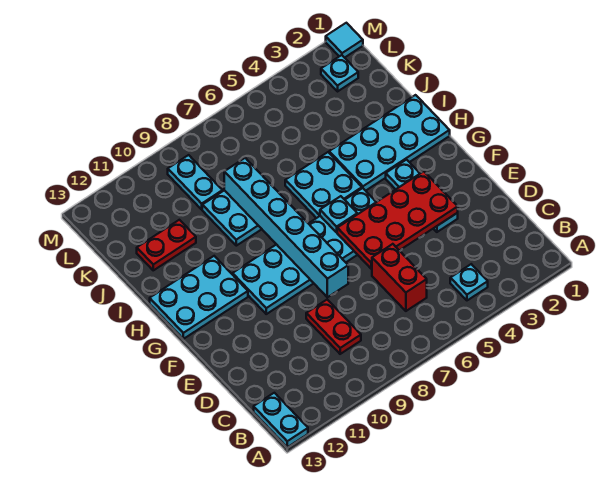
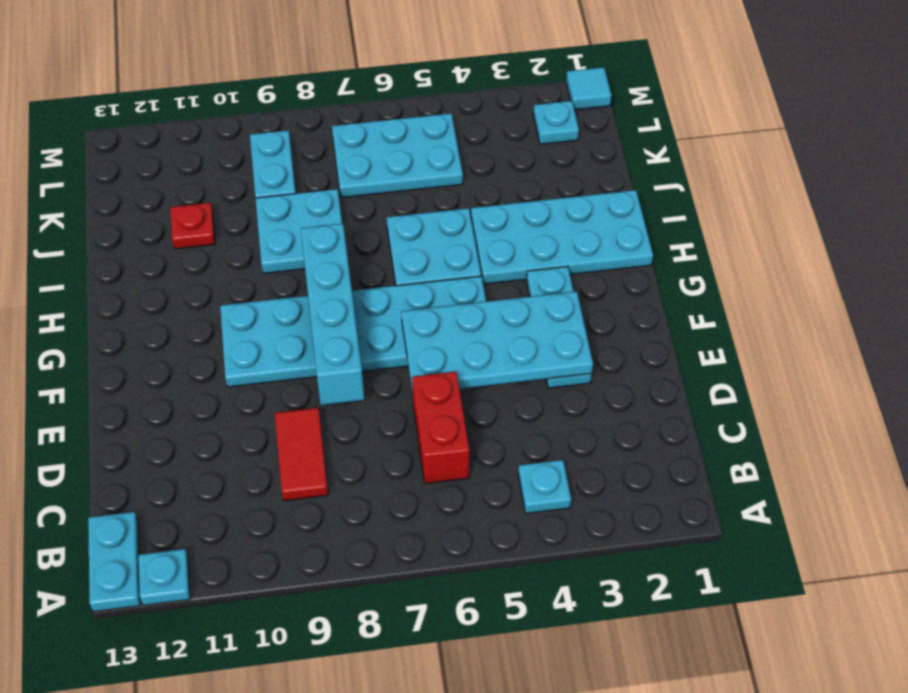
red 1x2 plate [306,300,361,354] -> red 1x2 tile [275,408,328,501]
red 2x4 plate [337,171,458,269] -> cyan 2x4 plate [401,291,593,393]
cyan 1x6 brick [224,158,348,297] -> cyan 1x4 brick [301,224,364,405]
cyan 1x1 plate [320,196,357,232] -> cyan 1x1 plate moved to [138,549,190,605]
cyan 2x3 plate [150,256,248,339] -> cyan 2x3 plate moved to [332,114,463,198]
red 1x2 plate [137,220,196,270] -> red 1x1 plate [170,203,215,249]

